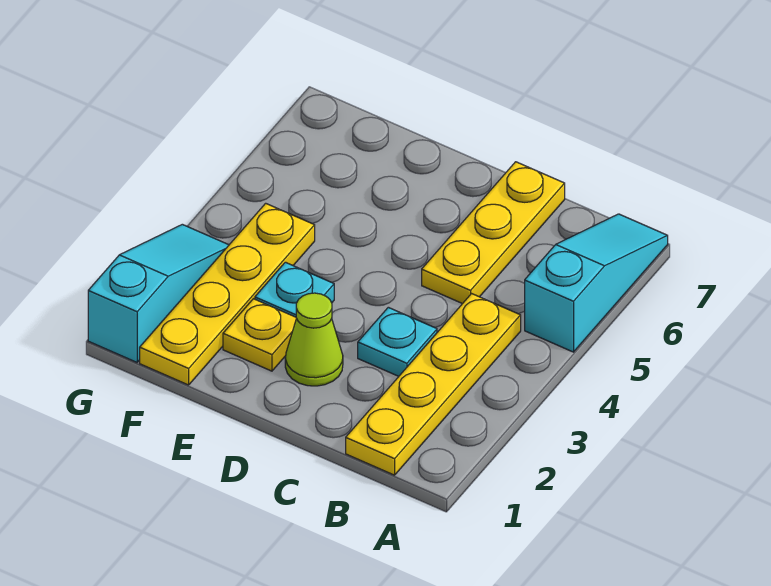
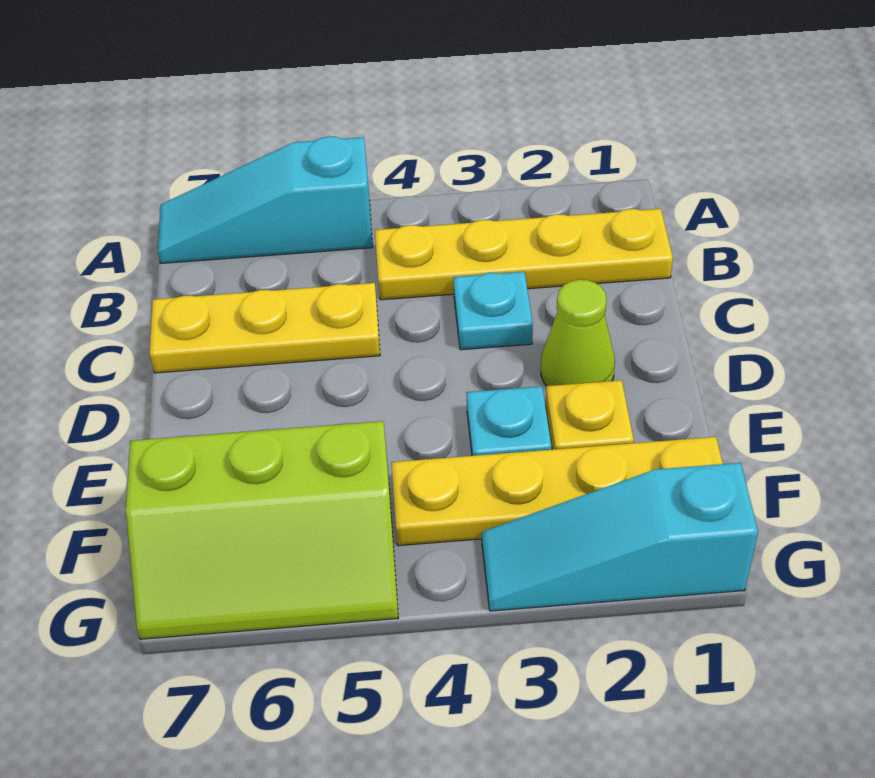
none -> lime 2x3 slope [126,421,398,639]

